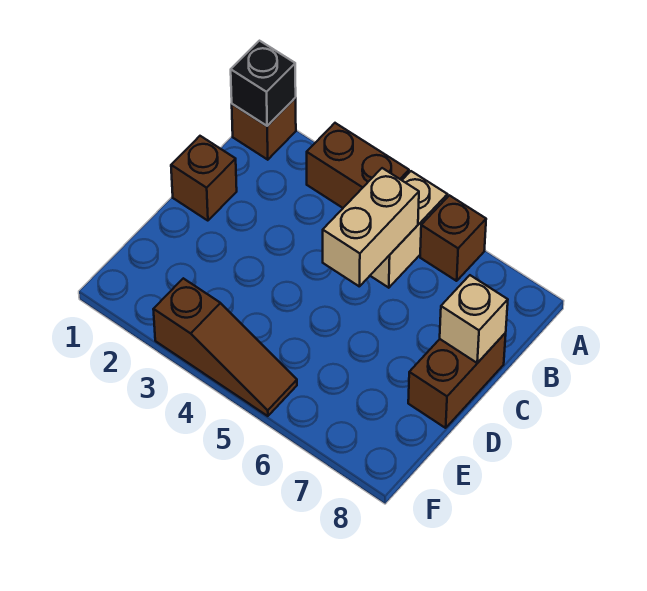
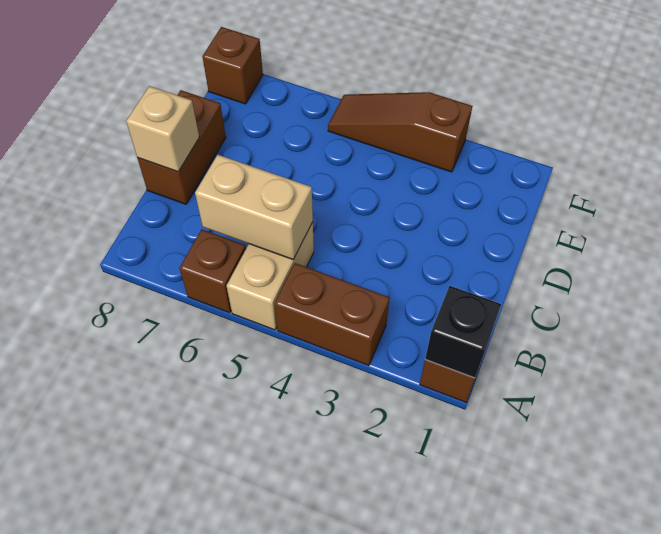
tan 1x2 brick [323,168,419,286] -> tan 1x2 brick turned to [195,155,313,259]
brown 1x1 brick [171,136,237,221] -> brown 1x1 brick moved to [202,27,263,104]

